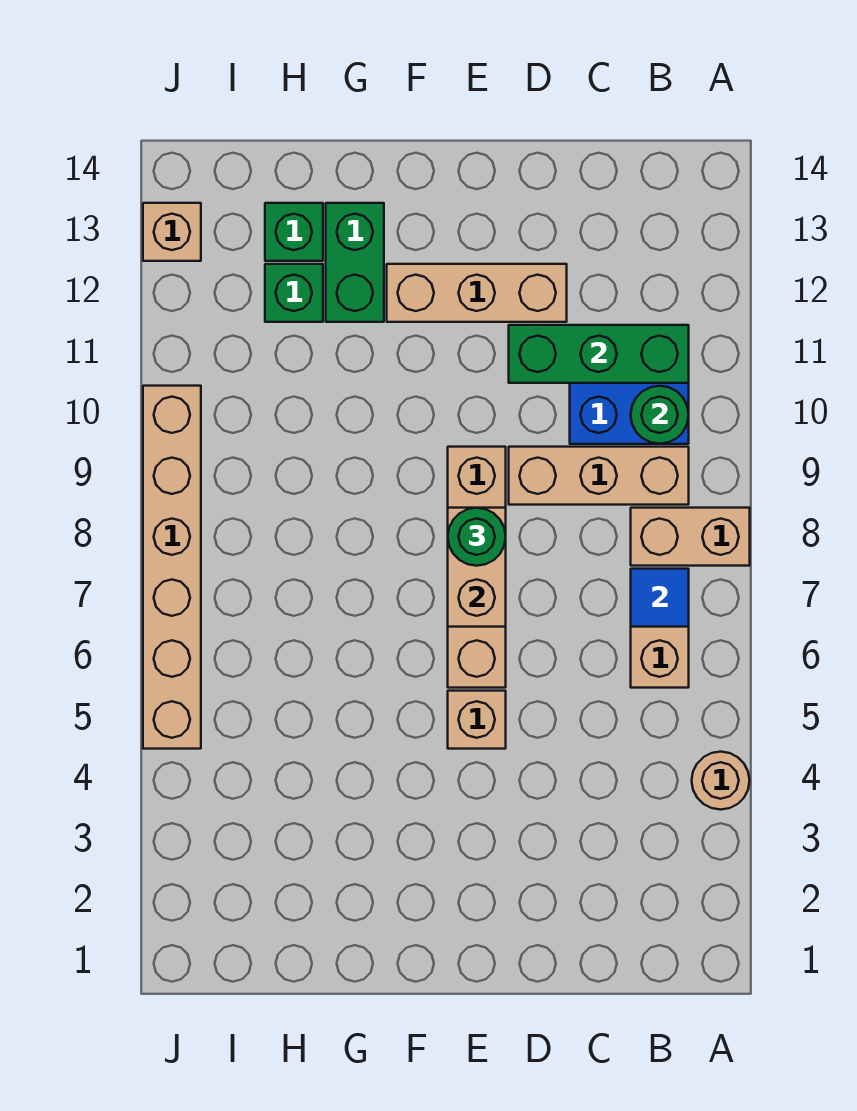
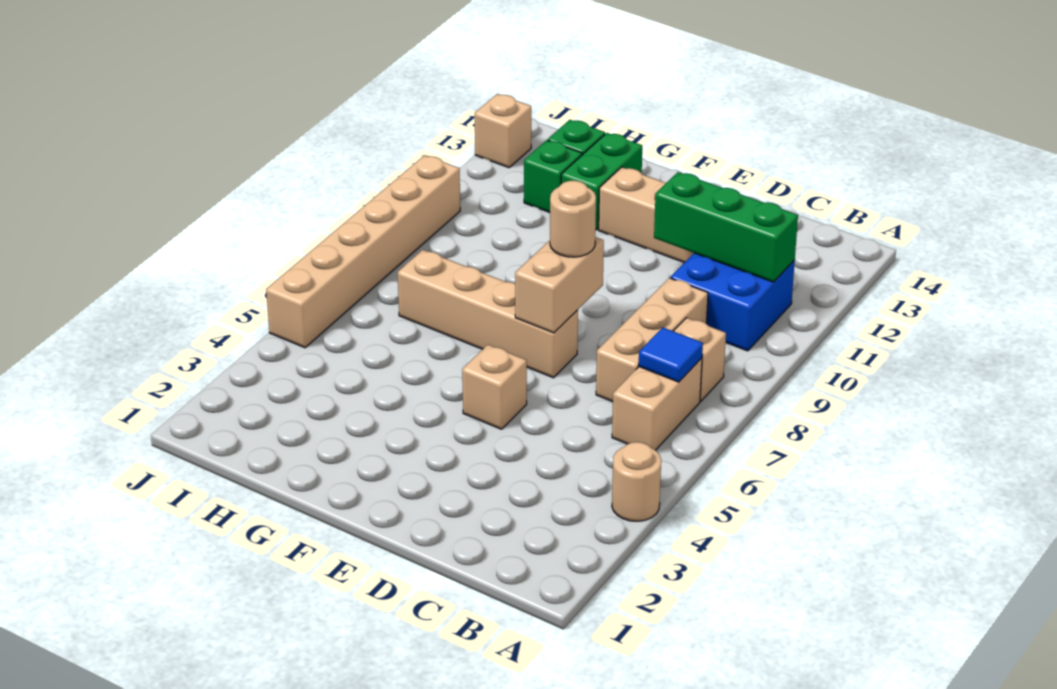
tan 1x2 brick [631,508,750,566] -> tan 1x1 brick [674,318,726,401]
tan 1x3 brick [509,447,689,505] -> tan 1x3 brick turned to [596,278,708,402]
green 1x1 round brick [631,386,689,444] -> none
tan 1x4 brick [448,447,506,688] -> tan 1x4 brick turned to [398,250,578,378]
green 1x1 round brick [448,508,506,566] -> tan 1x1 round brick [550,181,596,257]

